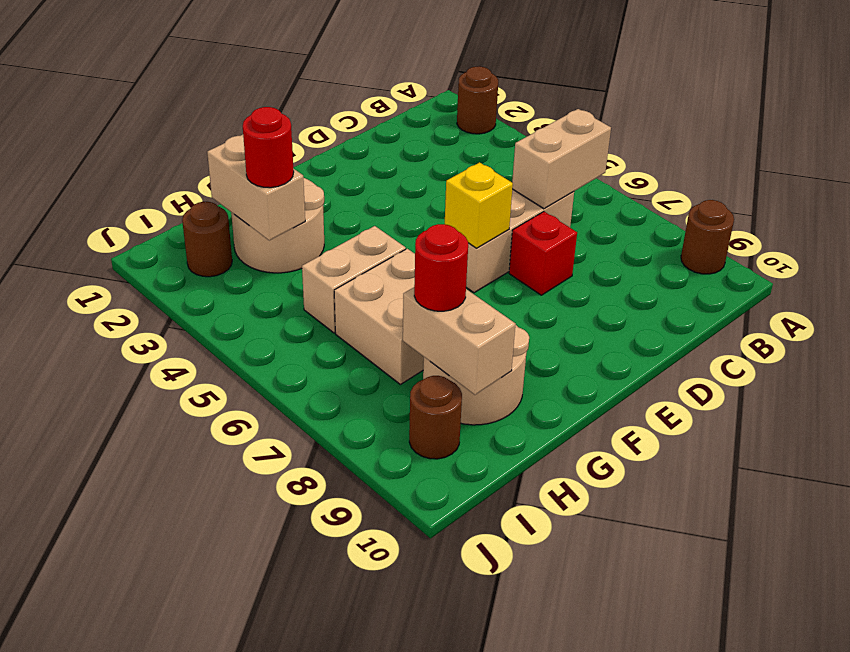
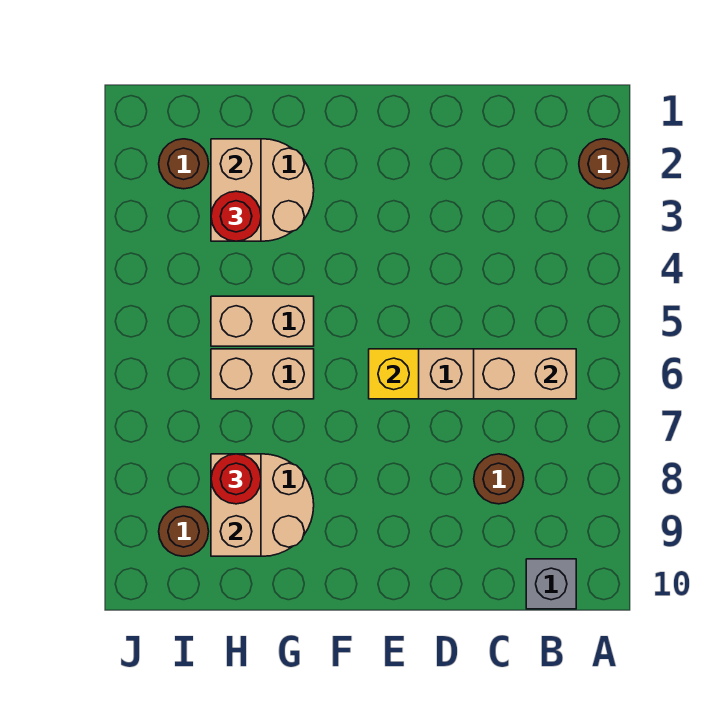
brown 1x1 round brick [681,200,734,274] -> brown 1x1 round brick moved to [474,454,524,504]
none -> grey 1x1 brick [526,559,576,609]
red 1x1 brick [509,212,577,295] -> none
tan 2x2 brick [334,249,424,385] -> tan 1x2 brick [211,349,314,399]

